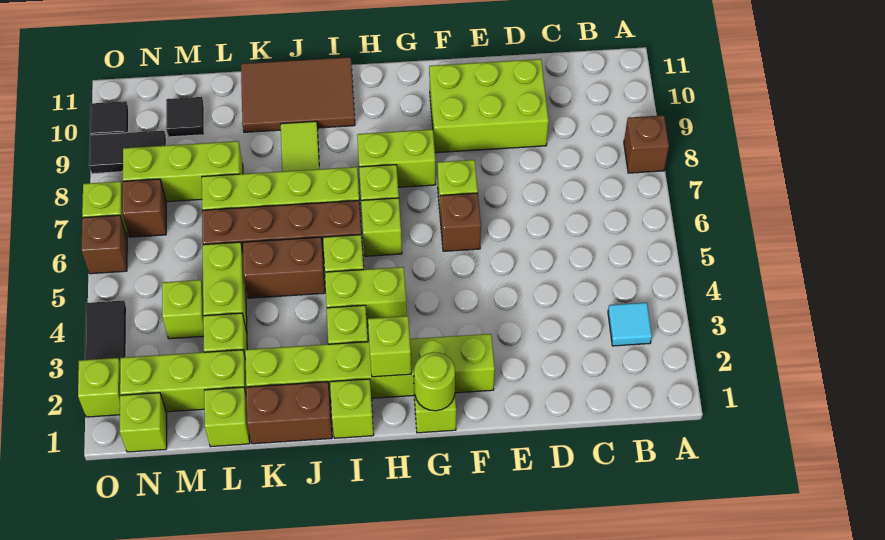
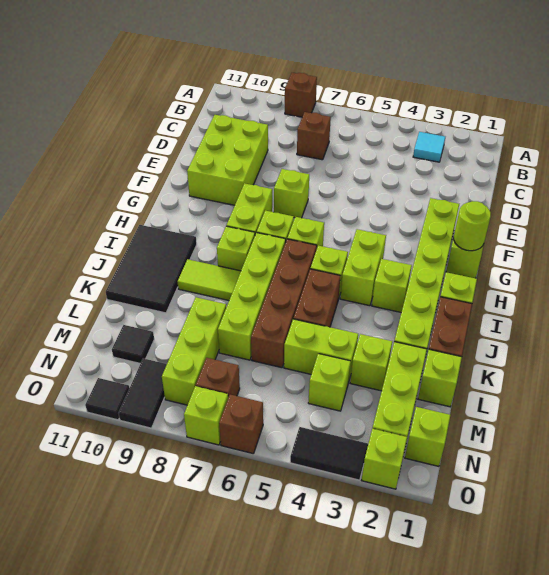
brown 1x1 brick [440,193,481,251] -> brown 1x1 brick moved to [297,112,331,160]
lime 1x1 brick [368,316,411,377] -> lime 1x1 brick moved to [217,226,255,271]
brown 2x3 tile [241,57,355,132] -> black 2x3 tile [106,225,197,313]

